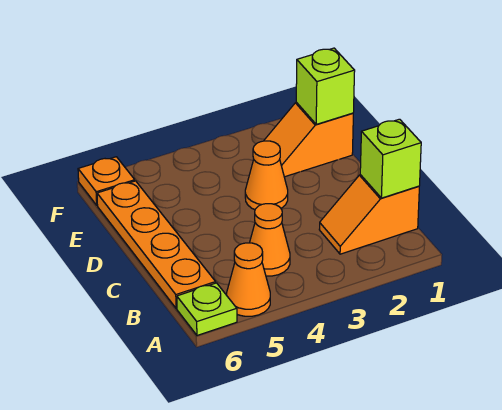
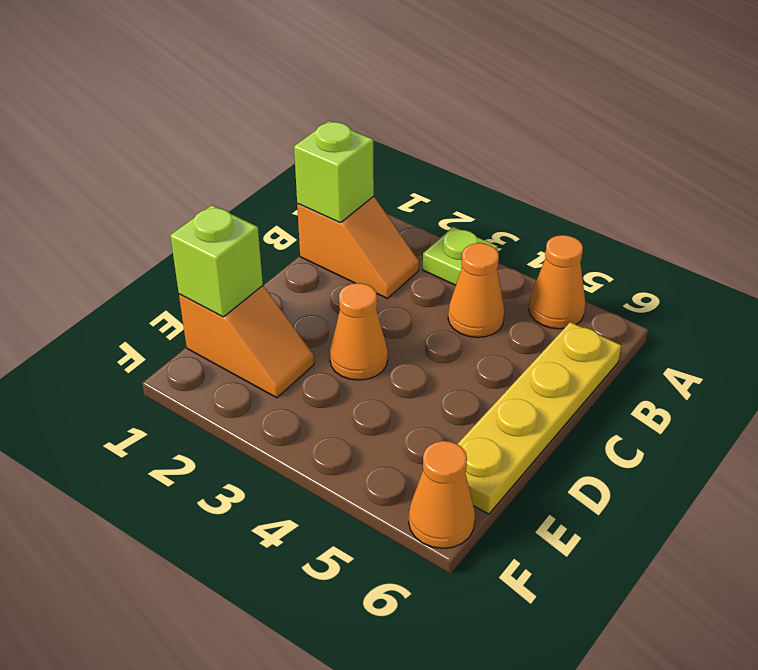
lime 1x1 plate [177,283,237,335] -> lime 1x1 plate moved to [423,227,498,285]
orange 1x4 plate [97,181,216,308] -> yellow 1x4 plate [458,322,621,514]
orange 1x1 plate [78,157,135,205] -> orange 1x1 cone [409,441,475,548]

